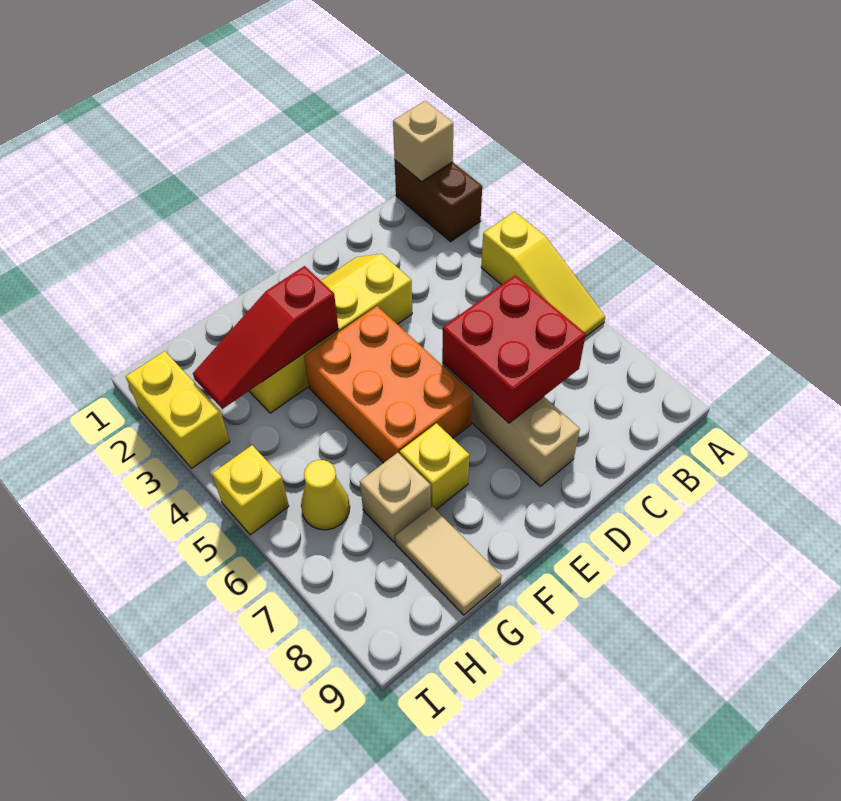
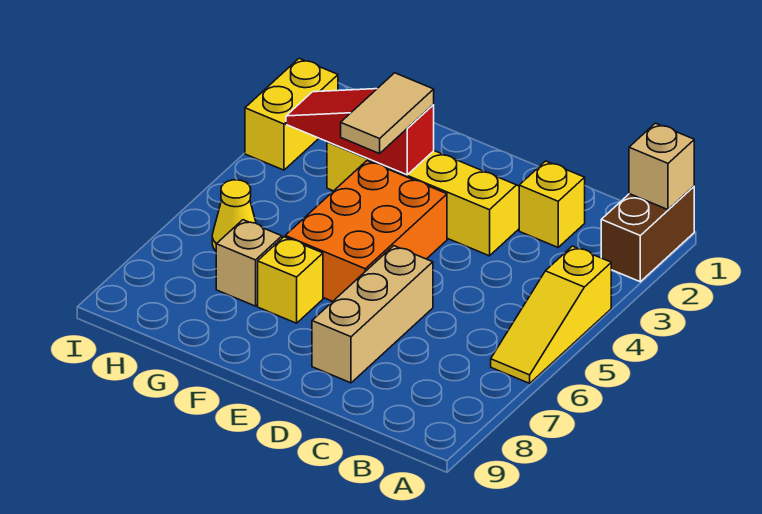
red 2x2 brick [442,275,586,423] -> none
tan 1x2 tile [395,506,501,615] -> tan 1x2 tile moved to [341,73,434,154]
yellow 1x1 brick [212,445,289,535] -> yellow 1x1 brick moved to [519,161,585,247]

